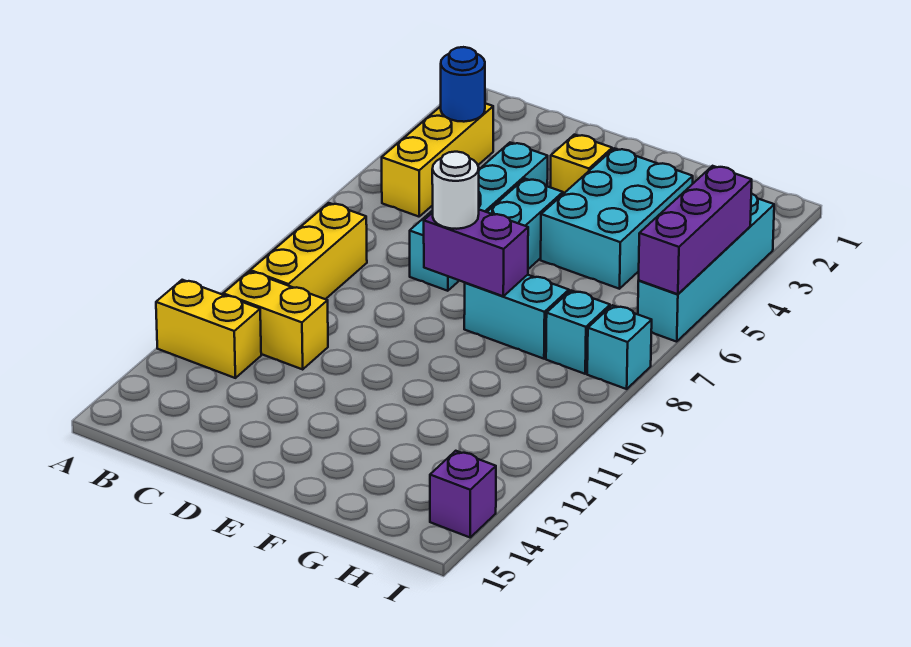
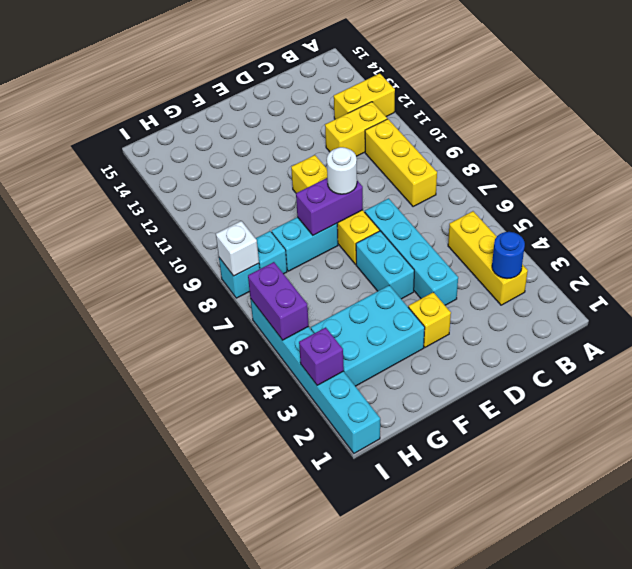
none -> yellow 1x4 brick [291,155,380,264]
cyan 2x3 brick [541,148,693,289] -> cyan 2x3 brick turned to [311,285,425,386]
cyan 1x4 brick [638,193,774,342] -> cyan 1x6 brick [251,300,380,453]
purple 1x3 brick [639,166,752,294] -> purple 1x2 brick [248,262,309,340]
none -> white 1x1 brick [216,221,259,276]
purple 1x1 brick [430,451,496,537] -> purple 1x1 brick moved to [299,327,344,385]

